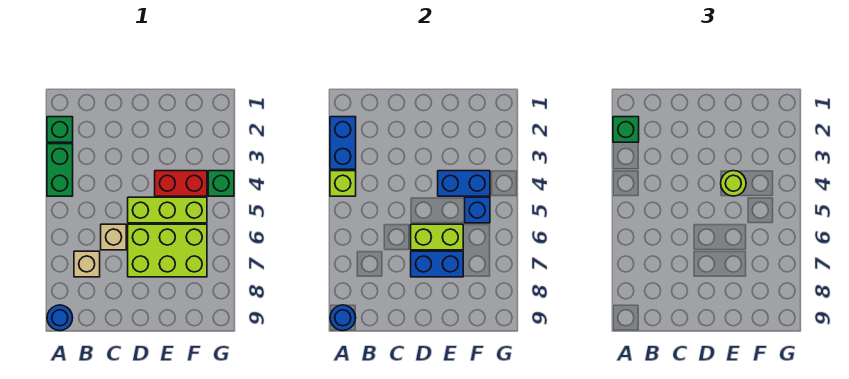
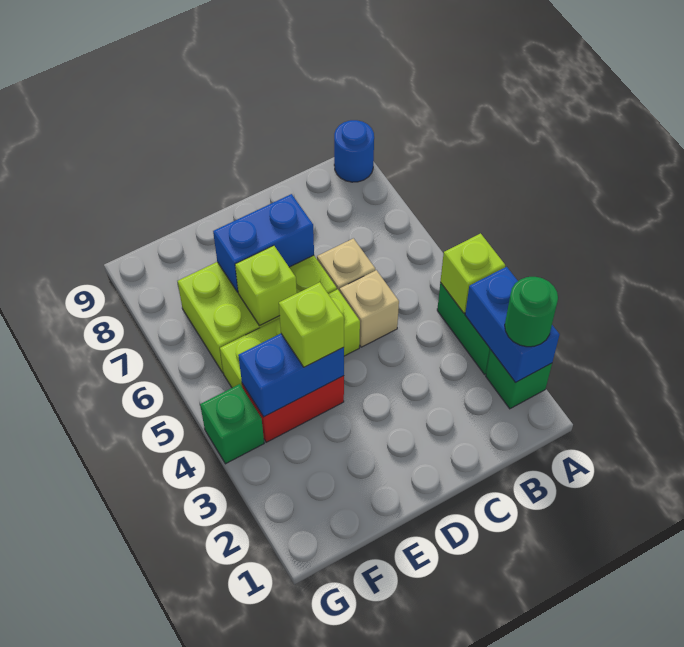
green 1x1 brick [613,117,639,142] -> green 1x1 round brick [505,277,558,347]
blue 1x1 round brick [330,305,356,331] -> none
tan 1x1 brick [74,251,100,277] -> tan 1x1 brick moved to [340,270,399,347]
lime 1x2 brick [411,224,463,250] -> lime 1x1 brick [235,246,297,326]
lime 1x1 round brick [721,171,746,196] -> lime 1x1 brick [279,282,344,367]
blue 1x1 brick [465,197,490,223] -> none

